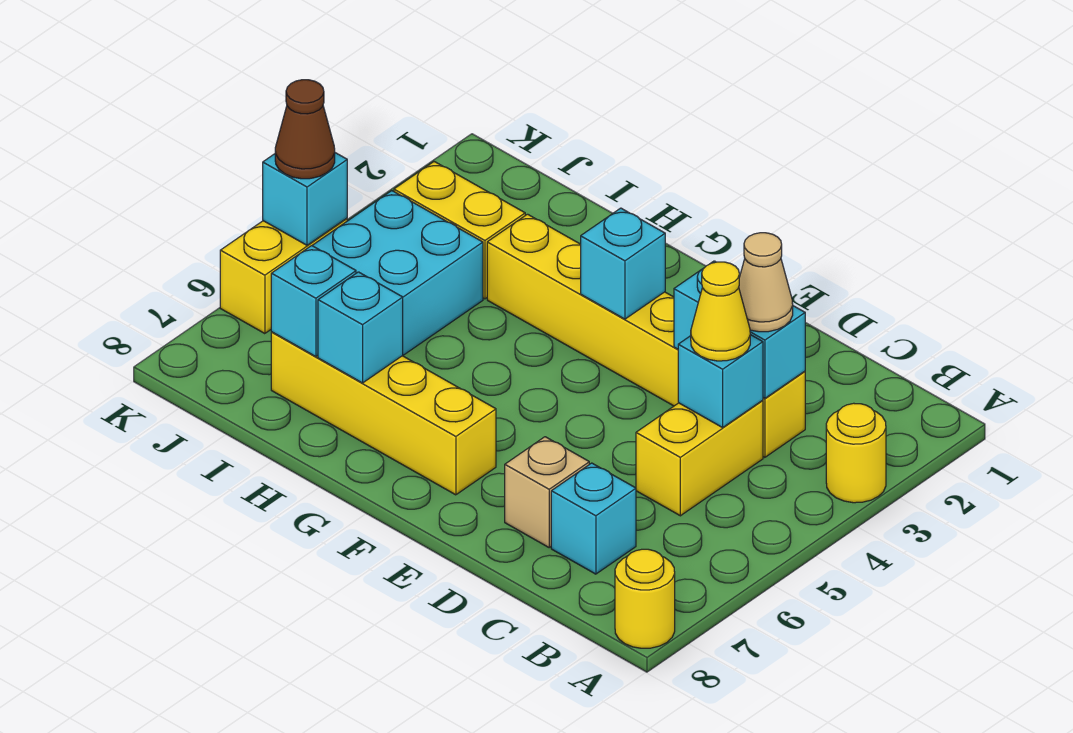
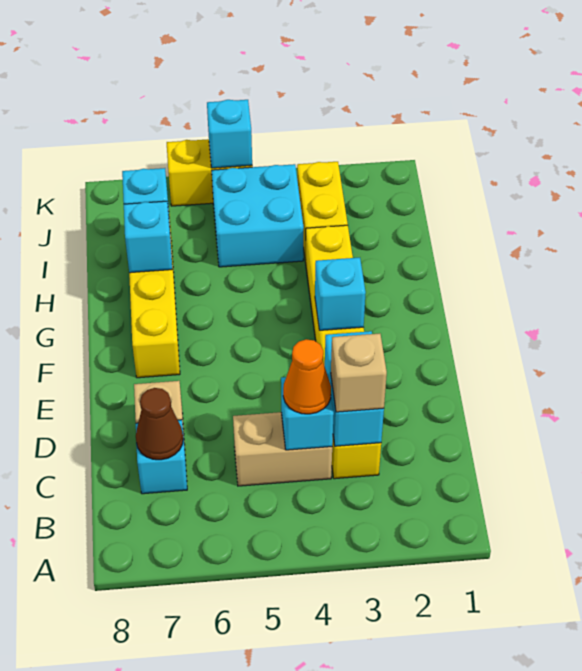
yellow 1x1 round brick [826,403,886,503] -> none
yellow 1x1 round brick [615,549,675,648] -> none
tan 1x1 cone [739,233,793,332] -> tan 1x1 brick [331,334,387,412]
yellow 1x2 brick [636,400,763,516] -> tan 1x2 brick [233,412,332,486]
yellow 1x1 cone [691,262,750,361] -> orange 1x1 cone [283,339,331,414]
brown 1x1 cone [275,80,335,179] -> brown 1x1 cone moved to [136,388,183,460]

